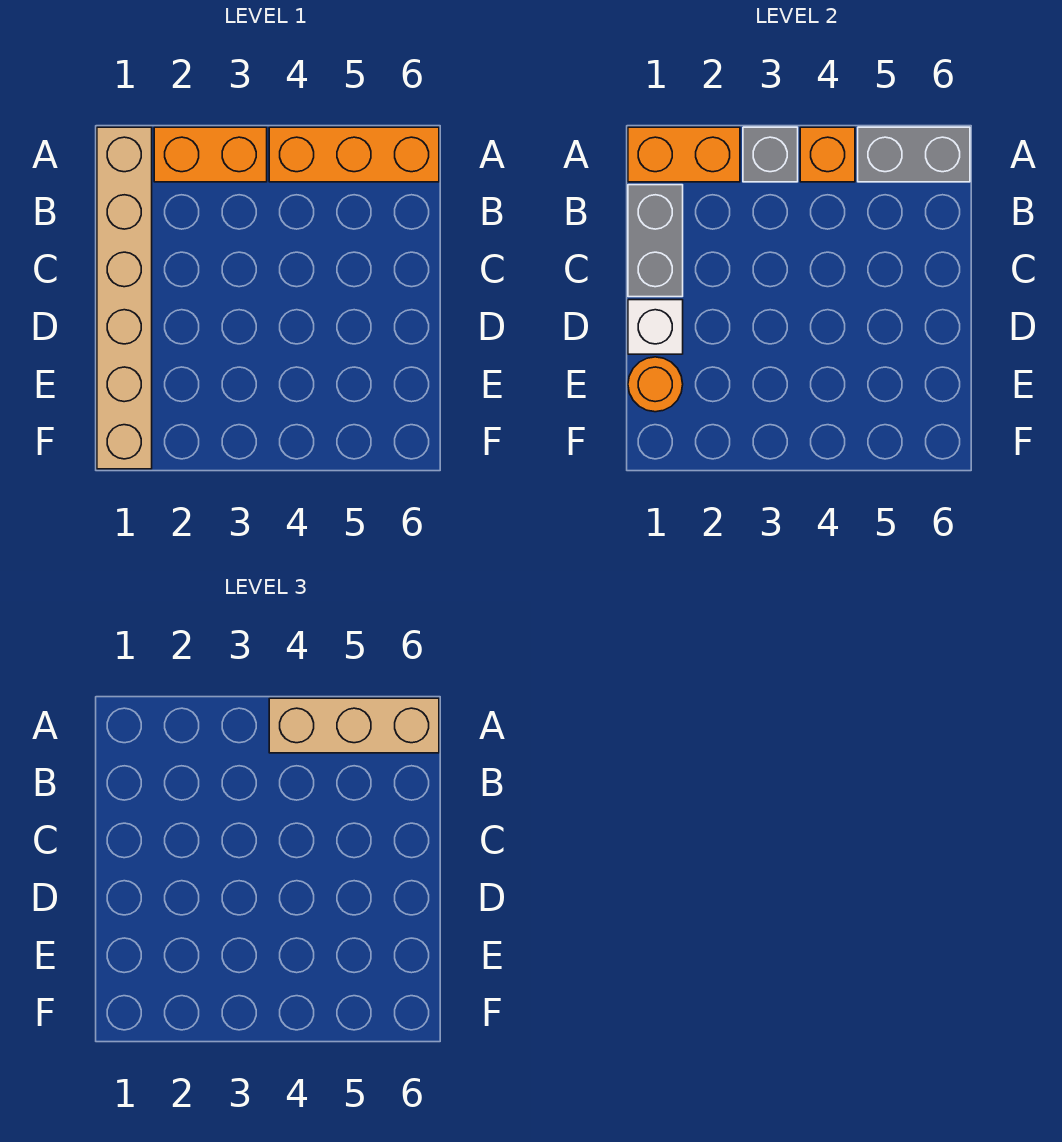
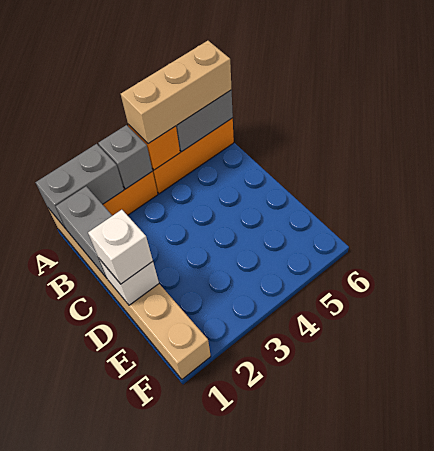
orange 1x2 brick [628,127,740,182] -> grey 1x2 brick [35,144,124,229]
none -> white 1x1 brick [88,210,153,284]
orange 1x1 round brick [628,357,683,412] -> none

